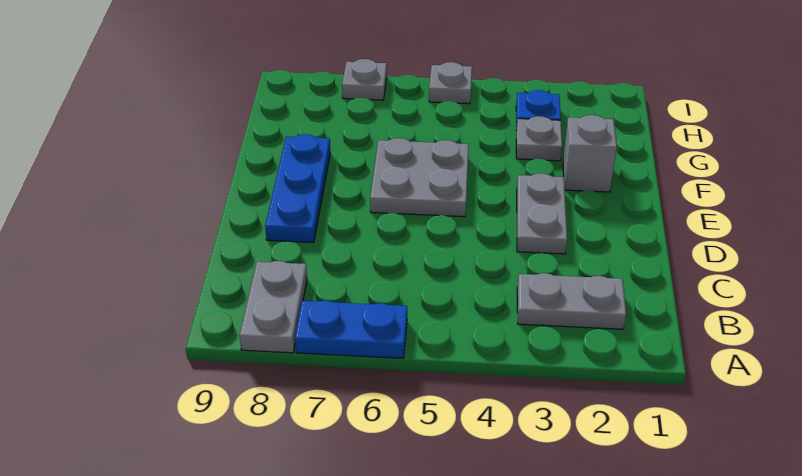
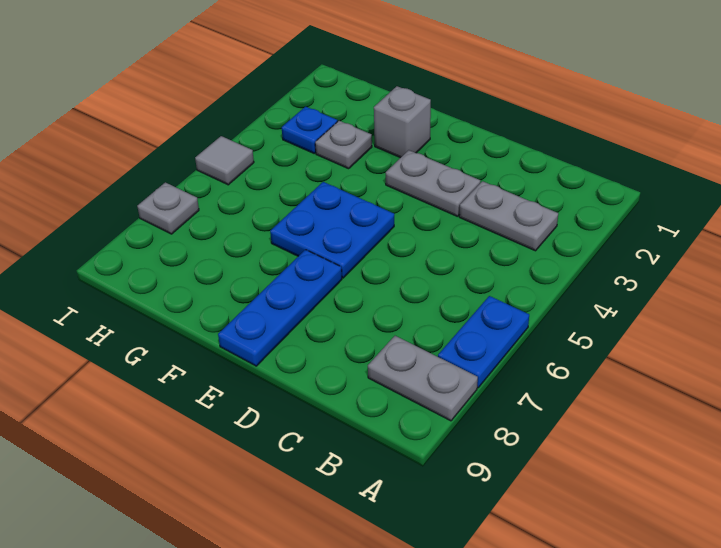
grey 1x2 plate [517,273,626,329] -> grey 1x2 plate turned to [459,181,558,251]
blue 1x3 plate [265,134,330,243] -> blue 1x3 plate turned to [218,250,342,366]
grey 2x2 plate [370,138,469,217] -> blue 2x2 plate [270,182,394,278]
grey 1x1 plate [429,62,472,104] -> grey 1x1 tile [195,136,254,185]

